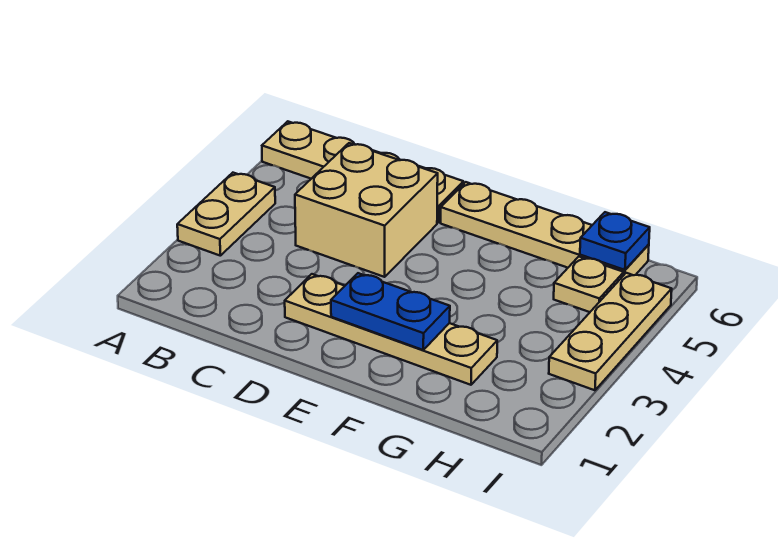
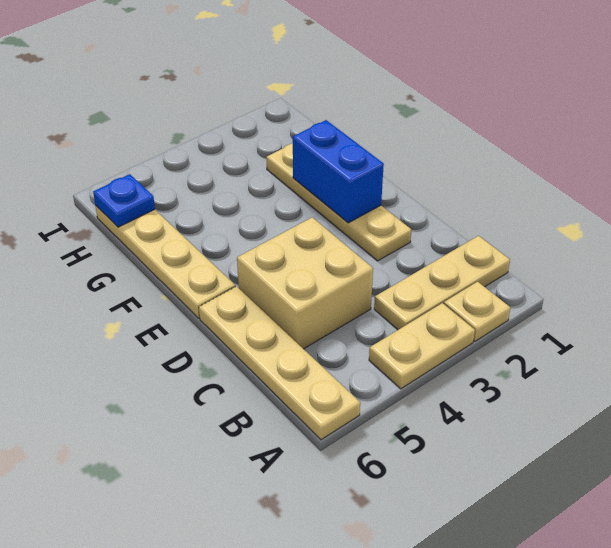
blue 1x2 plate [331,273,450,350] -> blue 1x2 brick [293,120,384,223]
tan 1x1 plate [554,257,624,312] -> tan 1x1 plate moved to [444,282,510,341]
tan 1x3 plate [549,273,672,390] -> tan 1x3 plate moved to [374,236,510,330]

